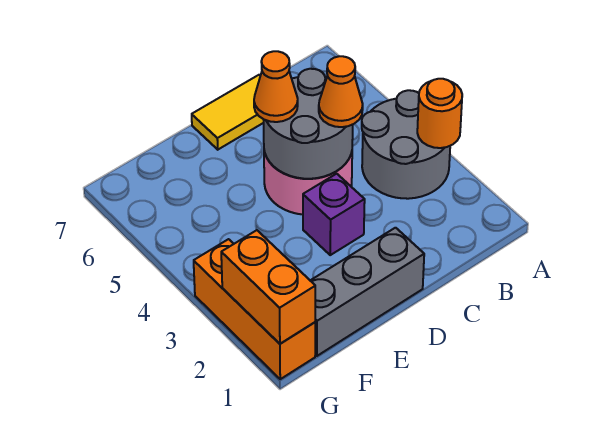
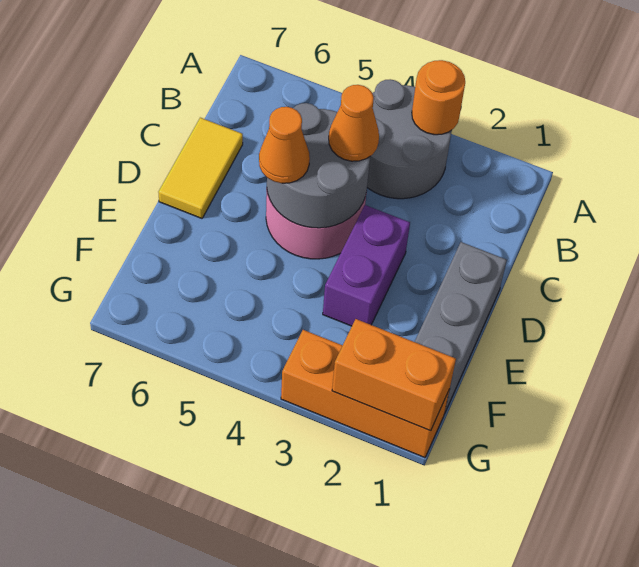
purple 1x1 brick [303,174,365,255] -> purple 1x2 brick [323,205,410,326]

